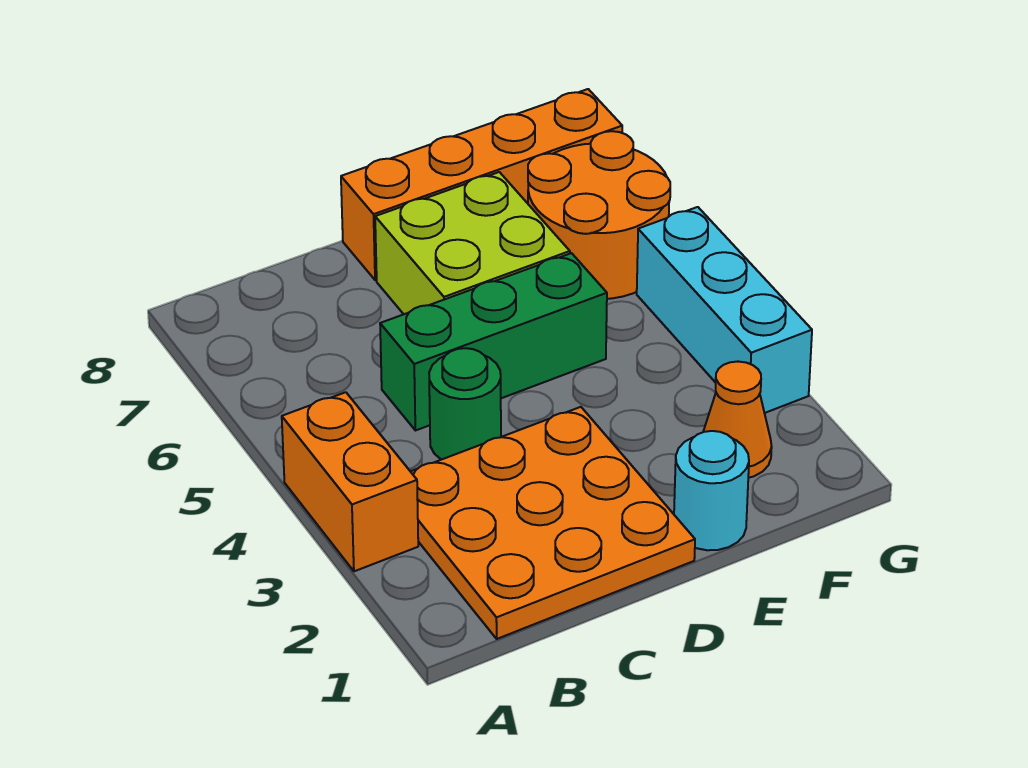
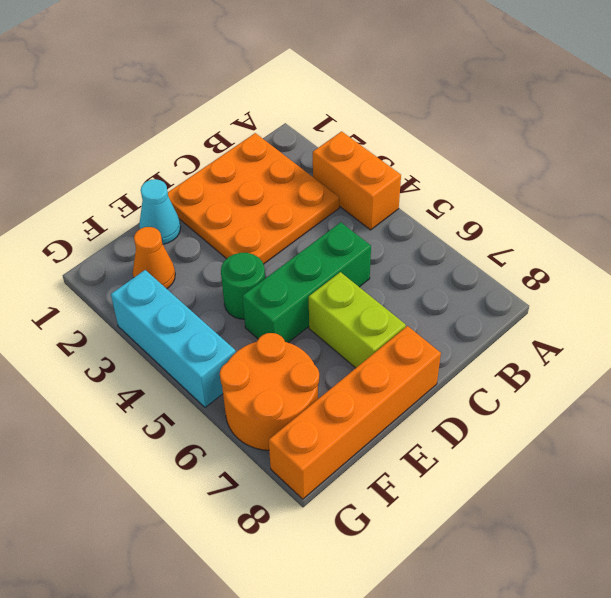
green 1x1 round brick [429,348,501,460] -> green 1x1 round brick moved to [221,253,265,319]
lime 2x2 brick [375,172,570,314] -> lime 1x2 brick [309,272,406,368]
cyan 1x1 round brick [674,431,749,550] -> cyan 1x1 cone [139,179,181,244]

